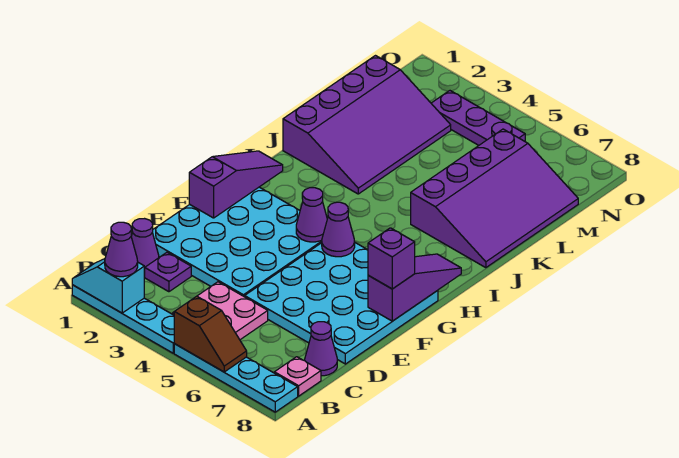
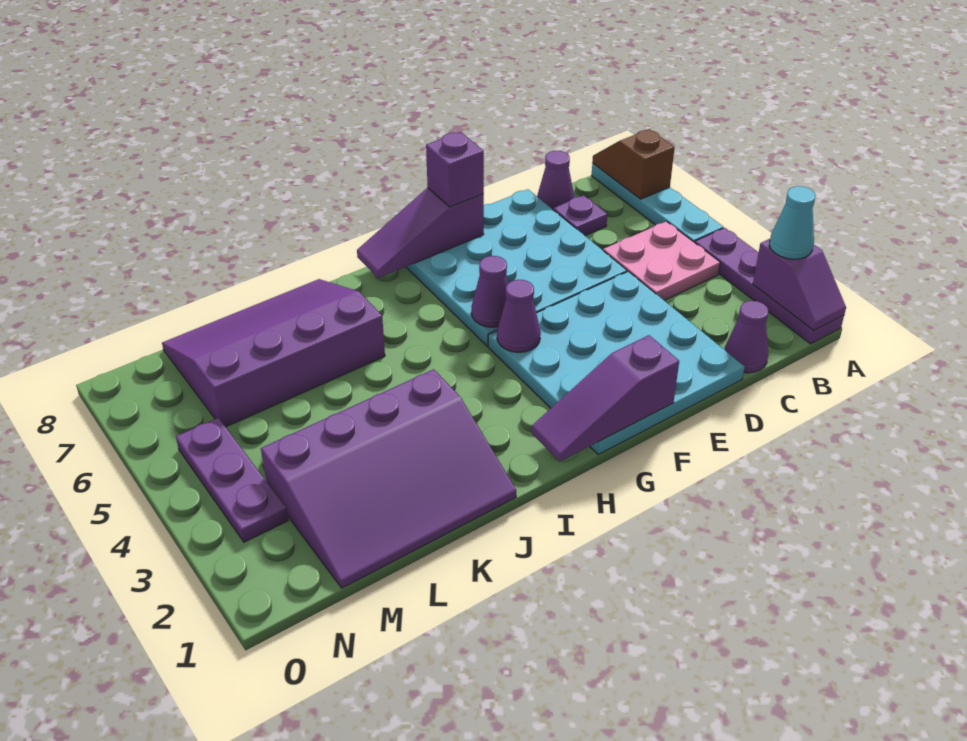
cyan 1x4 plate [72,285,175,353] -> purple 1x4 plate [695,228,844,344]
cyan 1x2 slope [72,259,145,313] -> purple 1x2 slope [753,239,846,330]
purple 1x1 cone [105,222,138,277] -> cyan 1x1 cone [770,186,816,259]
brown 1x2 slope [174,296,247,372] -> brown 1x2 slope moved to [592,129,675,199]
pink 1x1 plate [274,357,321,396] -> none
purple 1x1 plate [144,252,191,292] -> purple 1x1 plate moved to [553,195,607,236]
purple 3x4 slope [283,56,451,194] -> purple 3x4 slope turned to [261,369,516,588]

